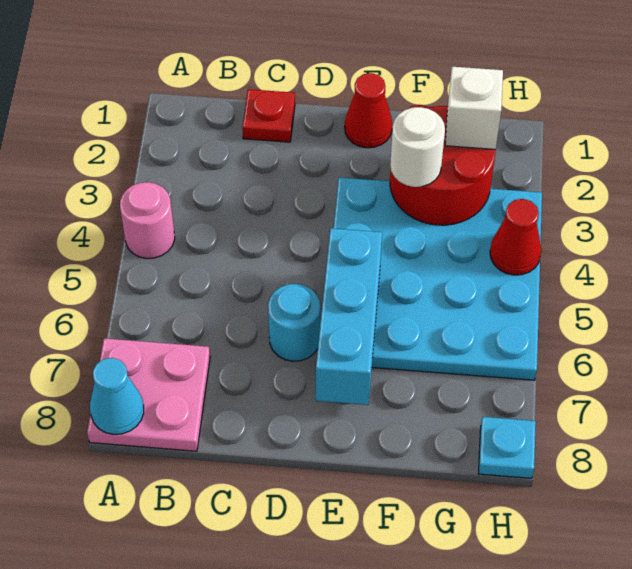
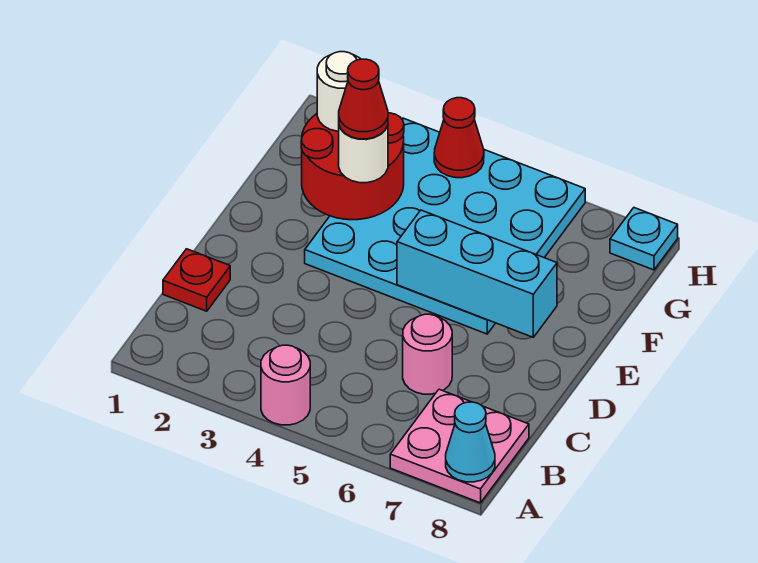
none -> pink 1x1 round brick [403,314,452,394]
cyan 1x1 round brick [268,284,320,361] -> none
red 1x1 cone [345,73,392,148] -> red 1x1 cone moved to [339,59,388,139]
white 1x1 brick [445,67,503,149] -> white 1x1 round brick [317,52,360,131]

